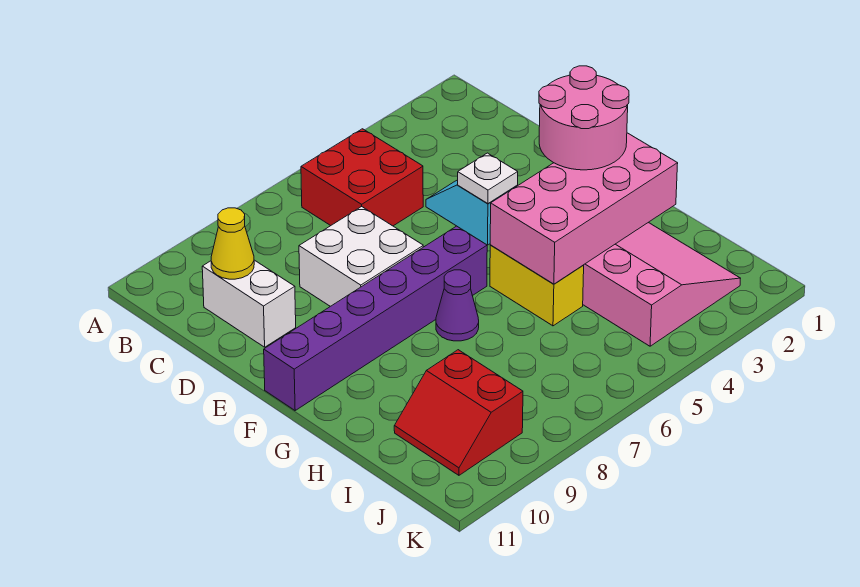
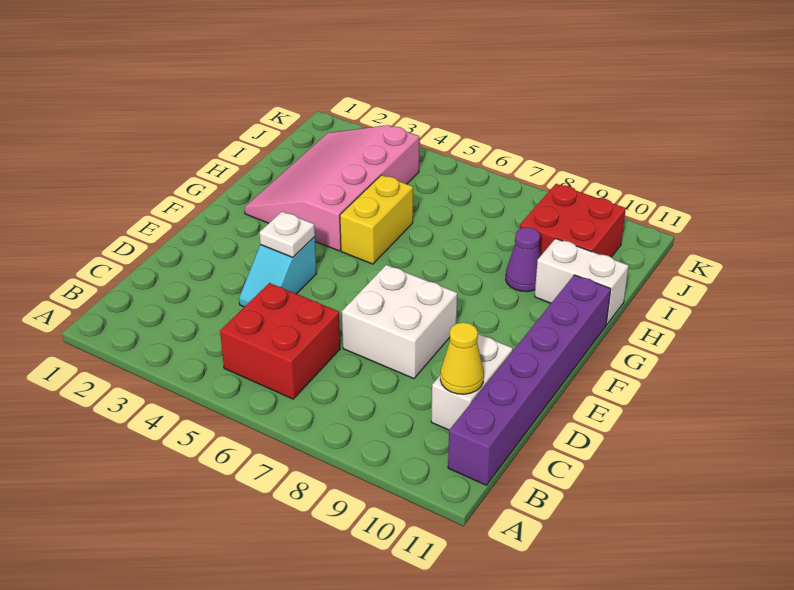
pink 2x2 round brick [539,66,629,170] -> none
purple 1x6 brick [264,226,487,410] -> purple 1x6 brick turned to [448,275,611,485]
pink 2x4 brick [490,133,678,284] -> none
purple 1x1 cone [436,270,479,341] -> purple 1x1 cone moved to [506,227,541,292]
none -> white 1x2 brick [535,239,629,325]
red 2x2 slope [394,350,523,475] -> red 2x2 brick [520,184,626,257]

